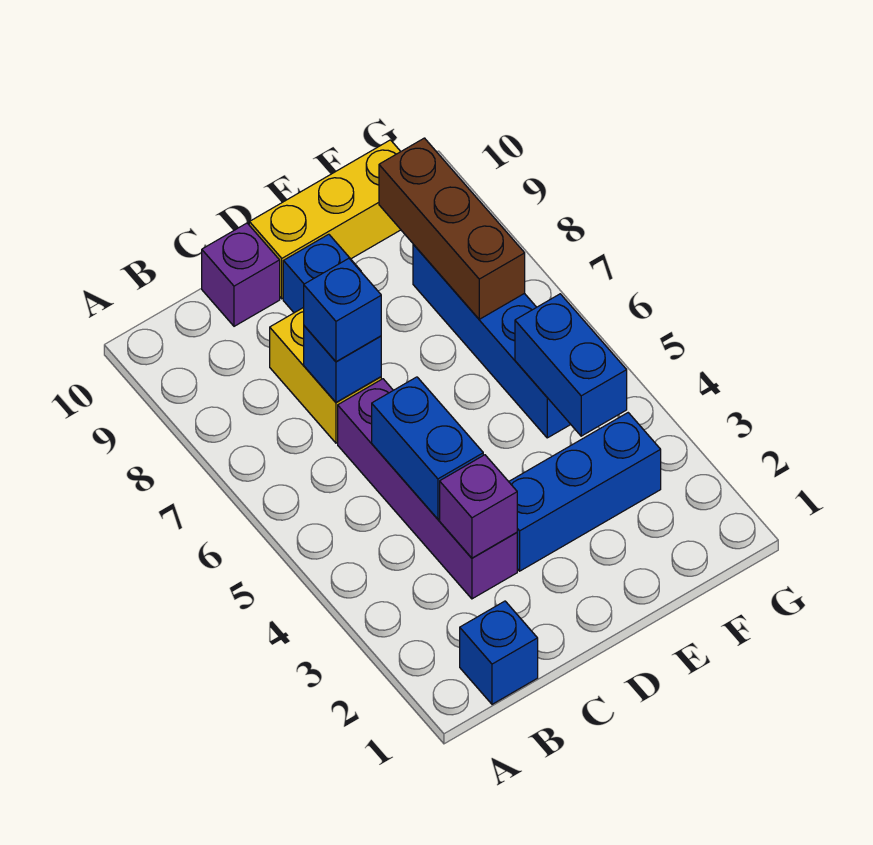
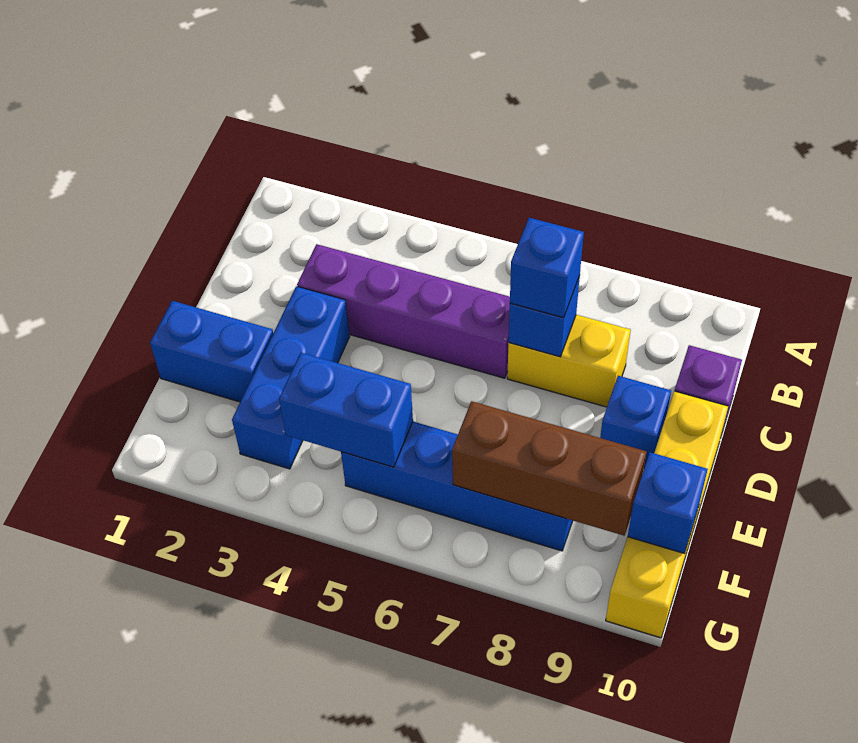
blue 1x1 brick [460,601,538,704] -> blue 1x1 brick moved to [628,452,708,554]
purple 1x1 brick [440,455,517,558] -> none
blue 1x2 brick [372,377,483,519] -> blue 1x2 brick moved to [150,301,273,402]
yellow 1x3 brick [249,140,401,299] -> yellow 1x4 brick [606,391,728,638]

